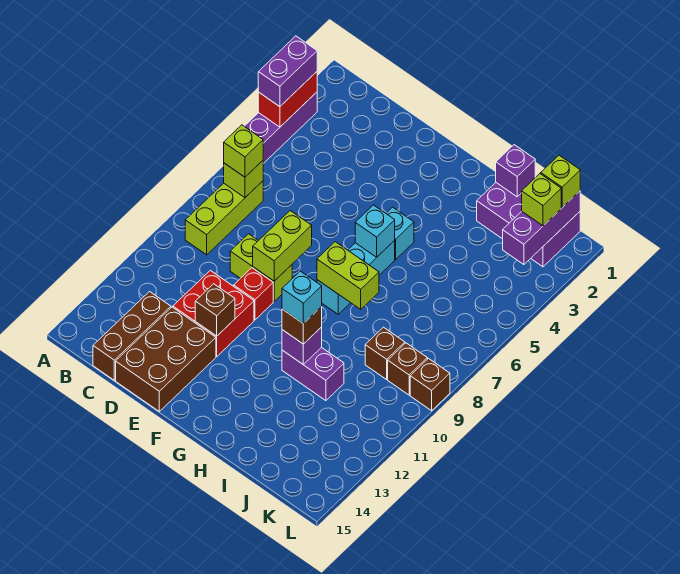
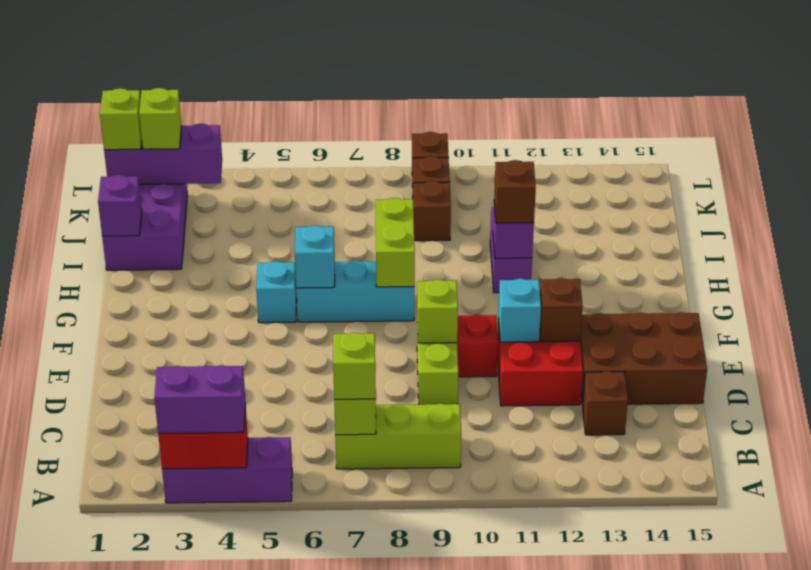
brown 1x3 brick [93,292,171,380] -> brown 1x1 brick [583,371,628,435]
lime 1x2 brick [253,211,312,281] -> lime 1x1 brick [417,279,458,343]
cyan 1x1 brick [282,271,322,324] -> cyan 1x1 brick moved to [498,279,541,342]

